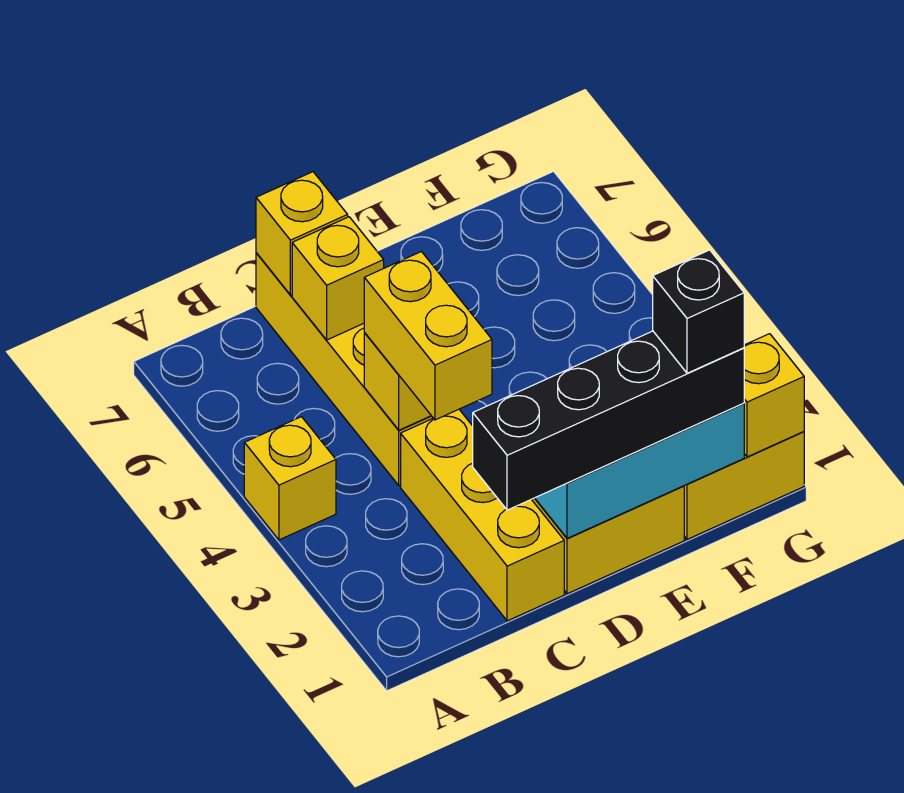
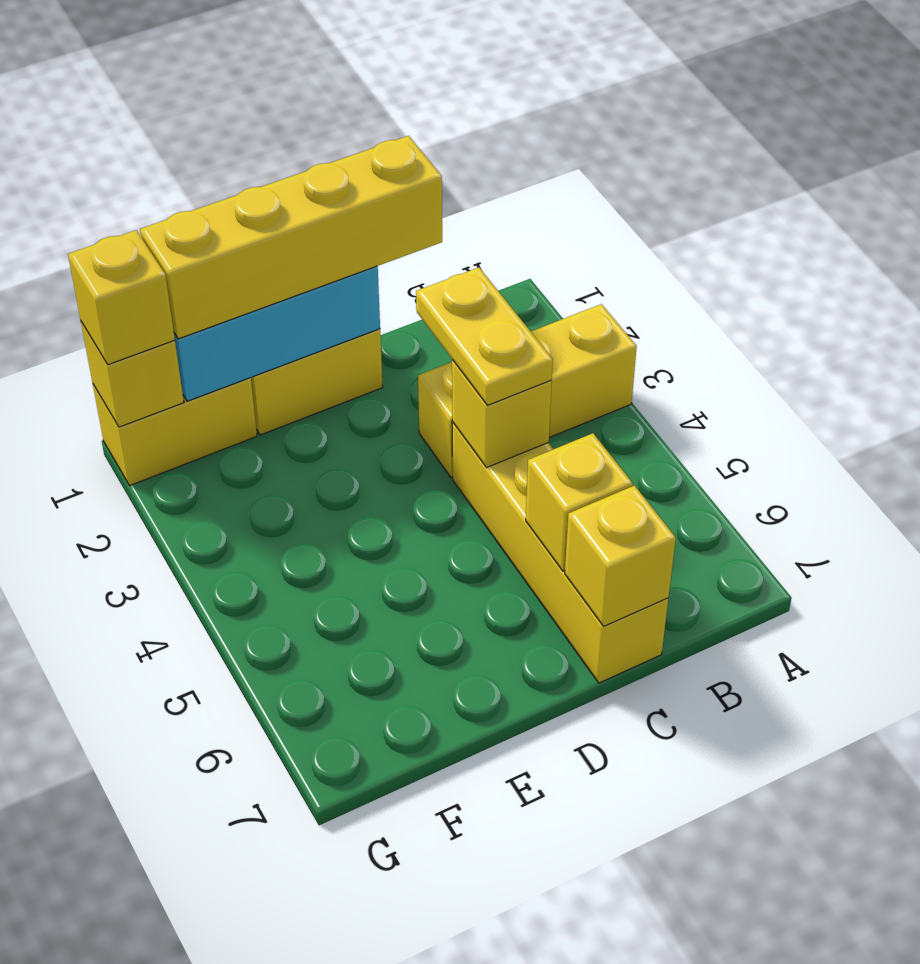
yellow 1x1 brick [244,417,336,540] -> yellow 1x1 brick moved to [68,230,175,365]
yellow 1x3 brick [401,409,564,621] -> yellow 1x3 brick turned to [418,304,637,477]
black 1x4 brick [473,331,744,510] -> yellow 1x4 brick [140,136,442,339]
yellow 1x2 brick [364,252,492,420] -> yellow 1x2 plate [416,268,553,405]
black 1x1 brick [653,250,744,373] -> none

